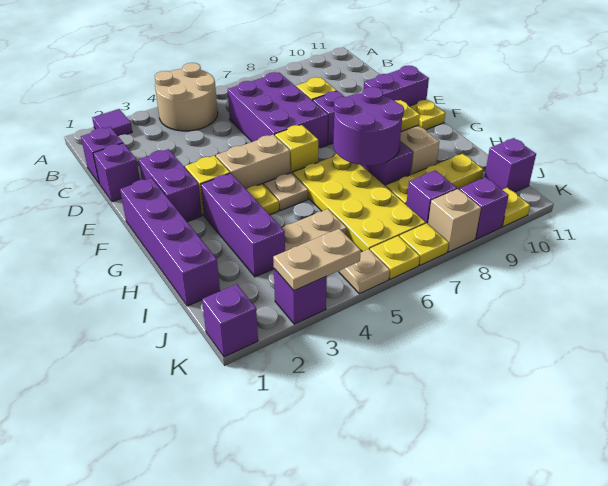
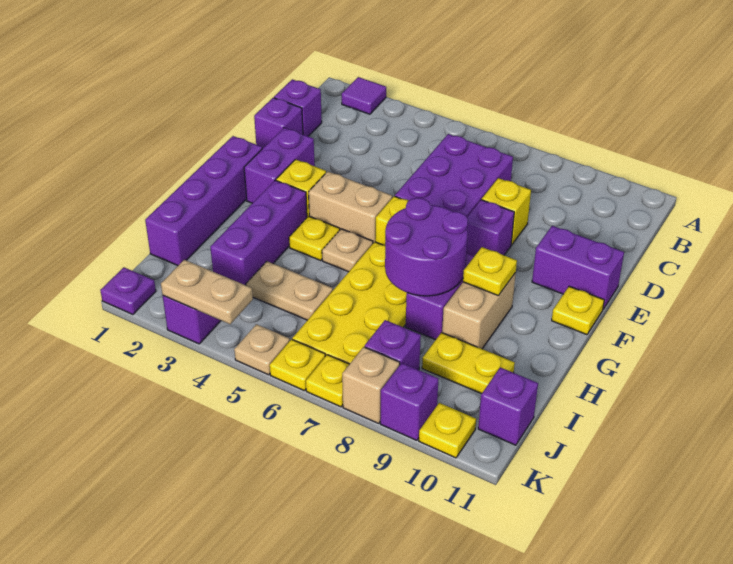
tan 2x2 round brick [155,63,218,131] -> none
yellow 1x3 plate [386,154,483,204] -> yellow 1x2 plate [422,333,515,394]
purple 1x1 brick [202,284,258,357] -> purple 1x1 plate [100,267,156,314]

